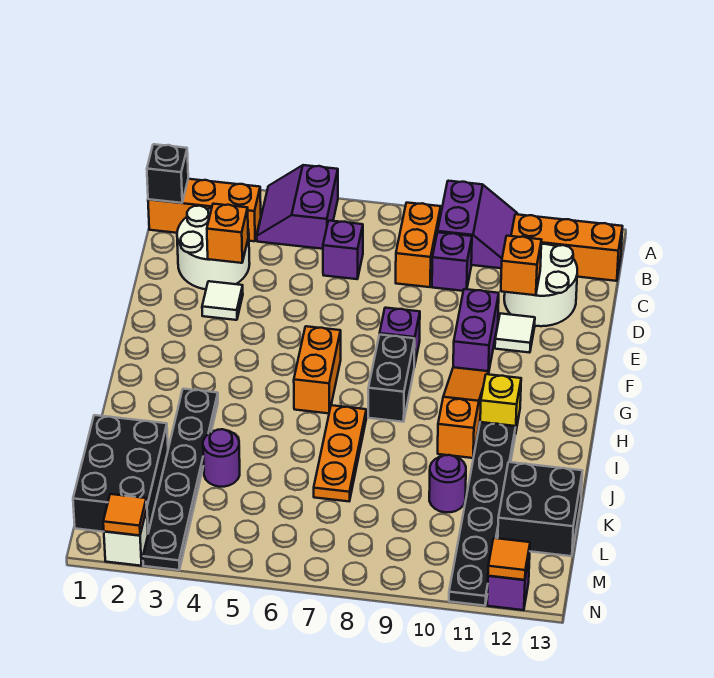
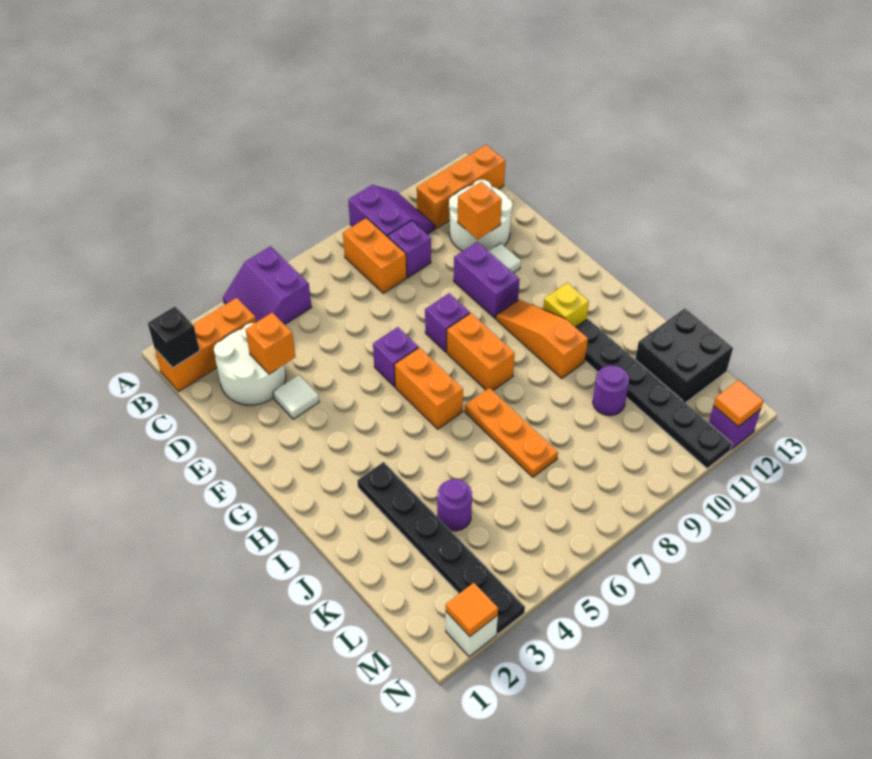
purple 1x1 brick [323,221,363,279] -> purple 1x1 brick moved to [373,327,419,387]
black 1x2 brick [368,335,415,422] -> orange 1x2 brick [447,313,515,390]
black 2x3 brick [73,415,168,532] -> none

